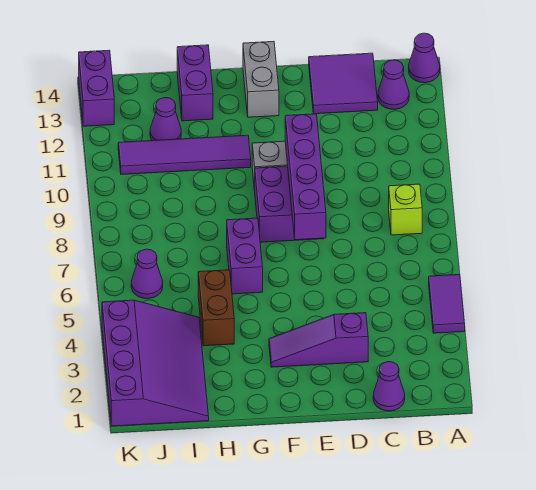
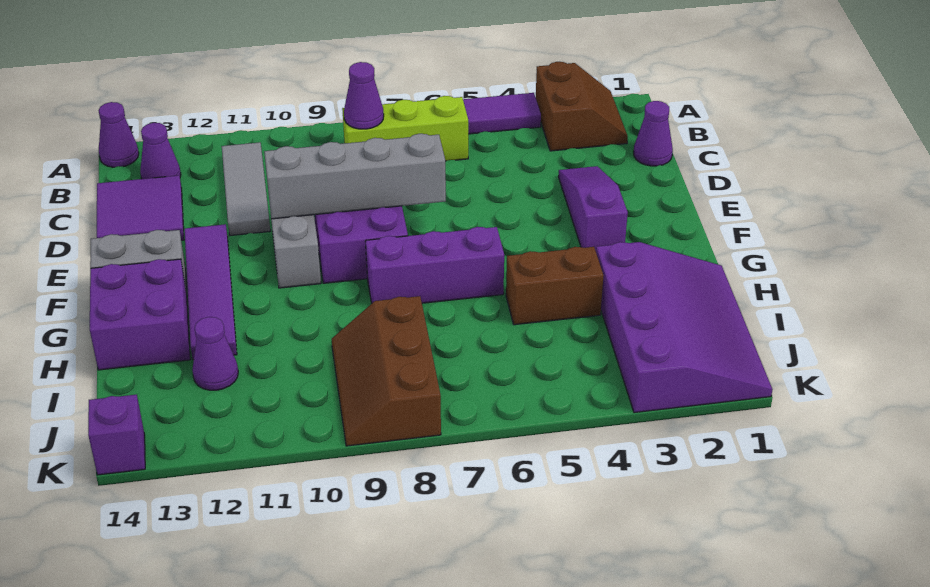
none -> brown 2x2 slope [536,62,628,151]
lime 1x1 brick [389,184,422,235] -> lime 1x3 brick [342,96,468,161]
none -> grey 1x3 tile [222,142,270,235]
purple 1x3 slope [269,313,368,367] -> purple 1x3 slope turned to [559,166,628,251]
purple 1x4 brick [285,114,326,240] -> grey 1x4 brick [264,134,446,219]
purple 1x2 brick [227,218,263,294] -> purple 1x3 brick [365,227,504,303]
purple 1x4 tile [118,135,251,174] -> purple 1x4 tile moved to [184,224,237,360]
purple 1x2 brick [177,45,213,121] -> purple 2x2 brick [90,259,190,370]
purple 3x4 slope [102,300,209,426] -> purple 3x4 slope turned to [596,242,772,413]
none -> brown 2x3 slope [332,296,441,446]
purple 1x1 cone [131,249,163,299] -> purple 1x1 cone moved to [344,62,384,129]
purple 1x2 brick [79,50,114,126] -> purple 1x1 brick [88,394,145,475]

